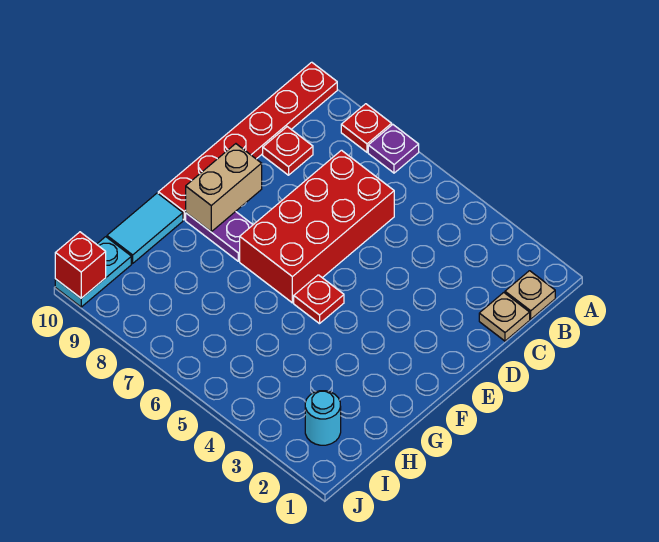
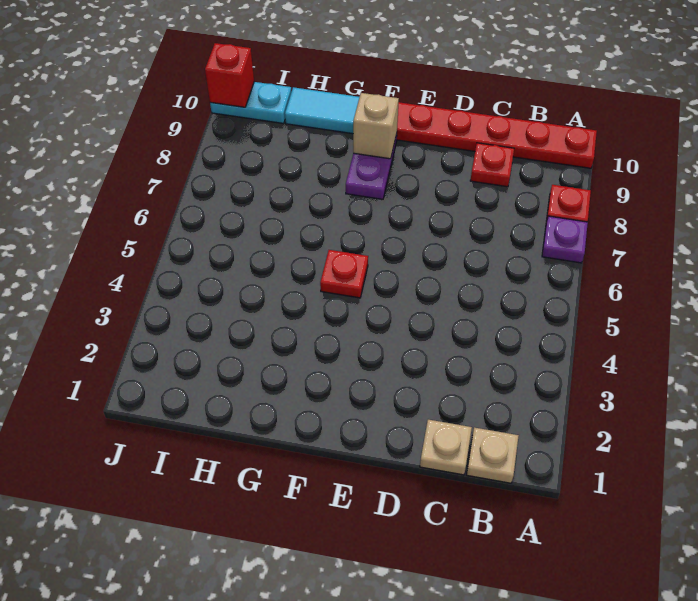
red 2x4 brick [240,150,394,303] -> none
tan 1x2 brick [186,144,262,232] -> tan 1x1 brick [353,93,399,159]
cyan 1x1 round brick [305,391,341,445] -> none

